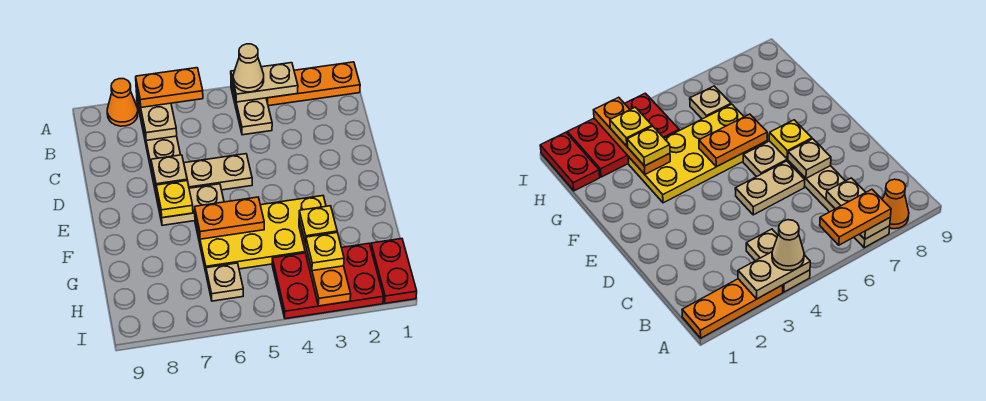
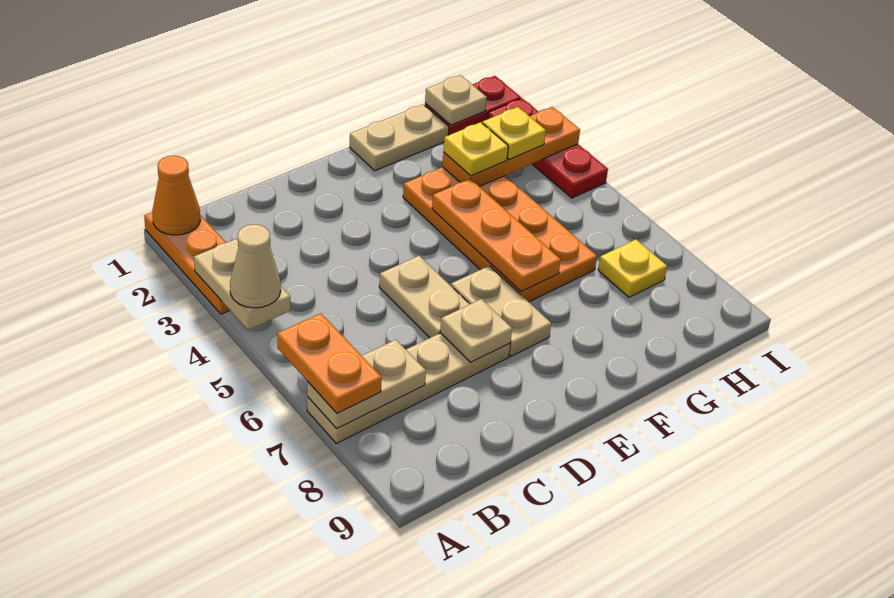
tan 1x2 plate [231,82,272,135] -> tan 1x2 plate moved to [350,104,449,171]
orange 1x1 cone [107,79,138,126] -> orange 1x1 cone moved to [152,156,200,235]
yellow 1x1 plate [156,181,193,218] -> yellow 1x1 plate moved to [598,239,667,297]
yellow 2x4 plate [195,196,326,272] -> orange 2x4 plate [403,167,597,302]
orange 1x2 plate [195,197,264,239] -> orange 1x3 plate [432,179,561,292]
red 2x3 plate [272,243,384,319] -> red 1x3 plate [488,98,608,198]
tan 1x1 plate [206,263,243,301] -> tan 1x1 plate moved to [425,75,487,125]

